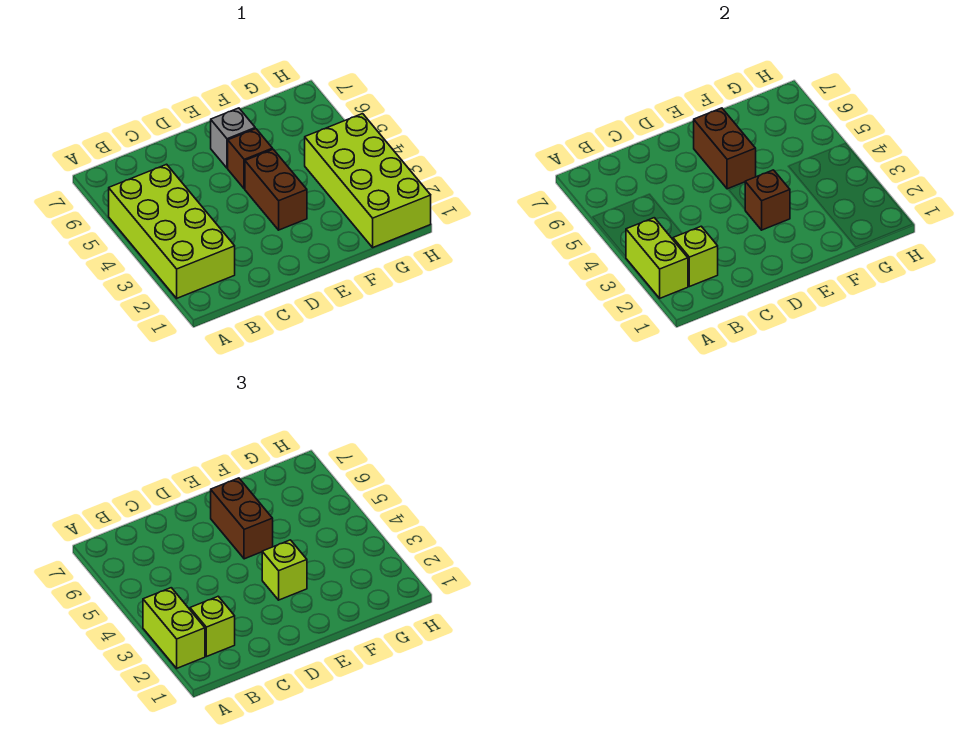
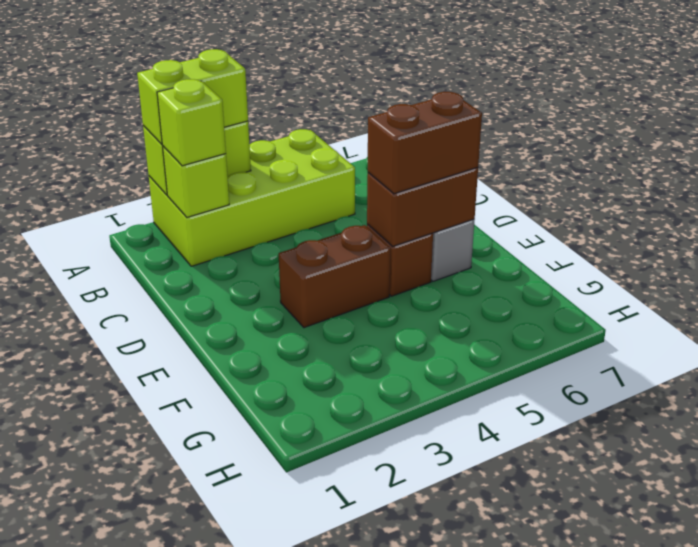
brown 1x1 brick [745,170,790,230] -> none
lime 1x1 brick [262,540,307,600] -> none
lime 2x4 brick [305,114,431,247] -> none

